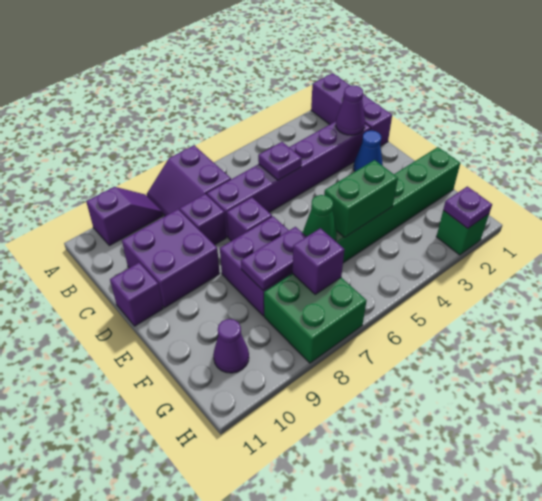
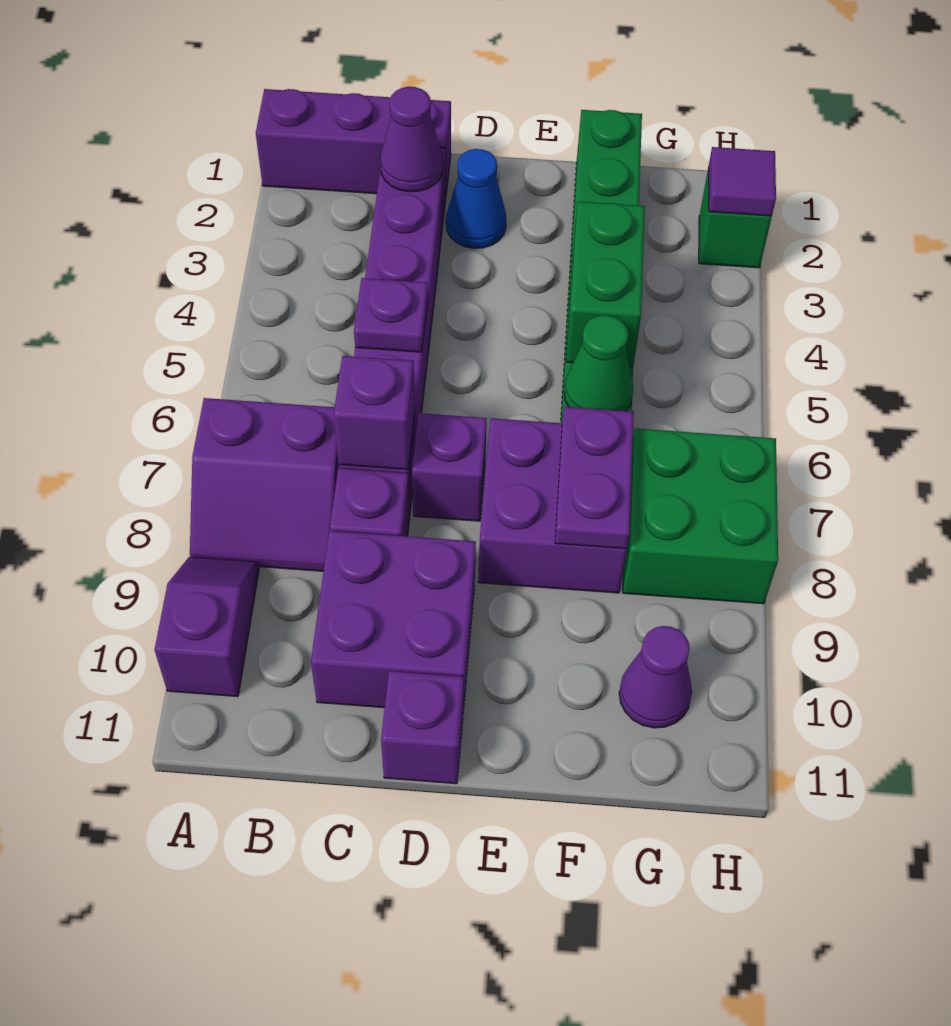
purple 1x1 brick [292,228,345,294] -> purple 1x1 brick moved to [334,356,415,470]
purple 1x1 plate [443,186,492,229] -> purple 1x1 tile [709,147,776,216]

